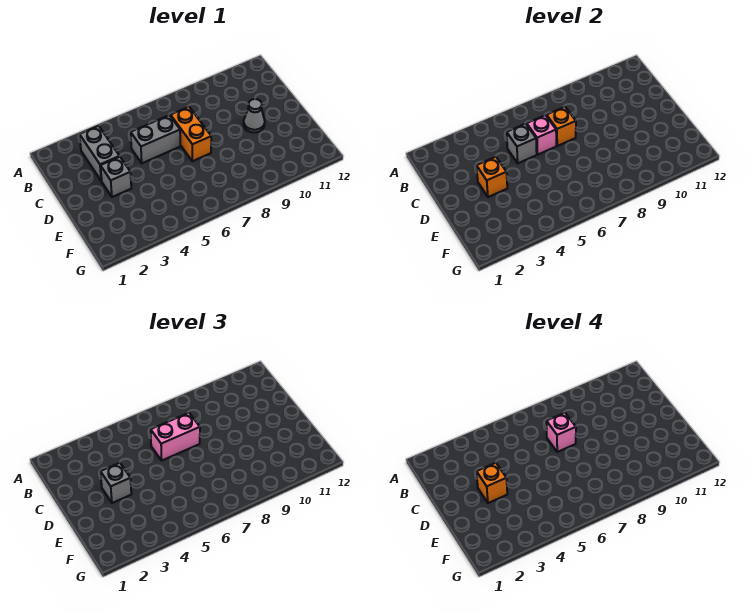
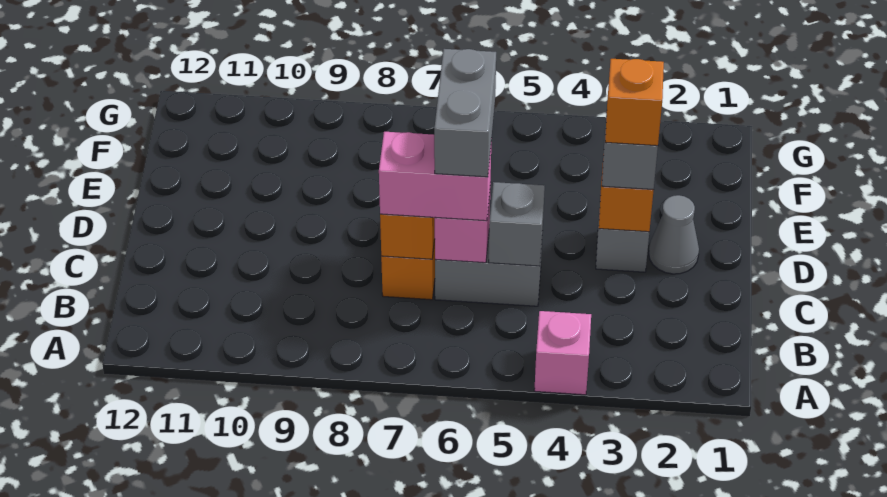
grey 1x2 brick [79,126,120,181] -> grey 1x2 brick moved to [434,49,496,177]
pink 1x1 brick [547,413,576,452] -> pink 1x1 brick moved to [534,311,591,395]
grey 1x1 cone [244,99,265,133] -> grey 1x1 cone moved to [649,195,699,274]

